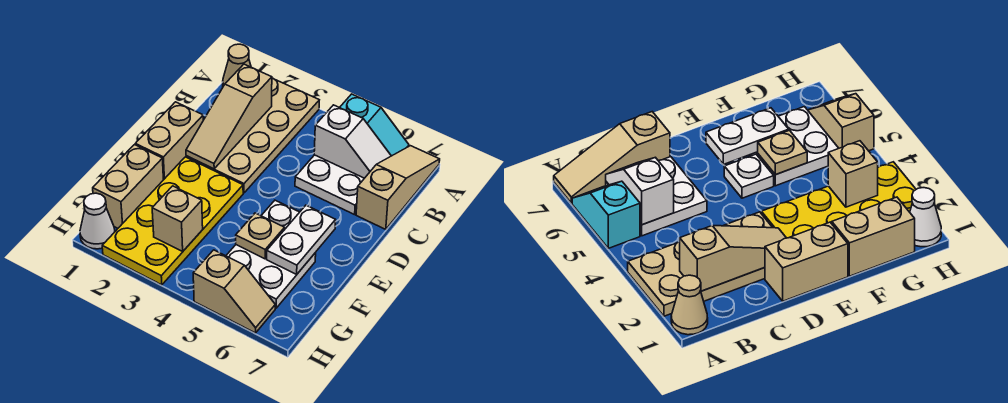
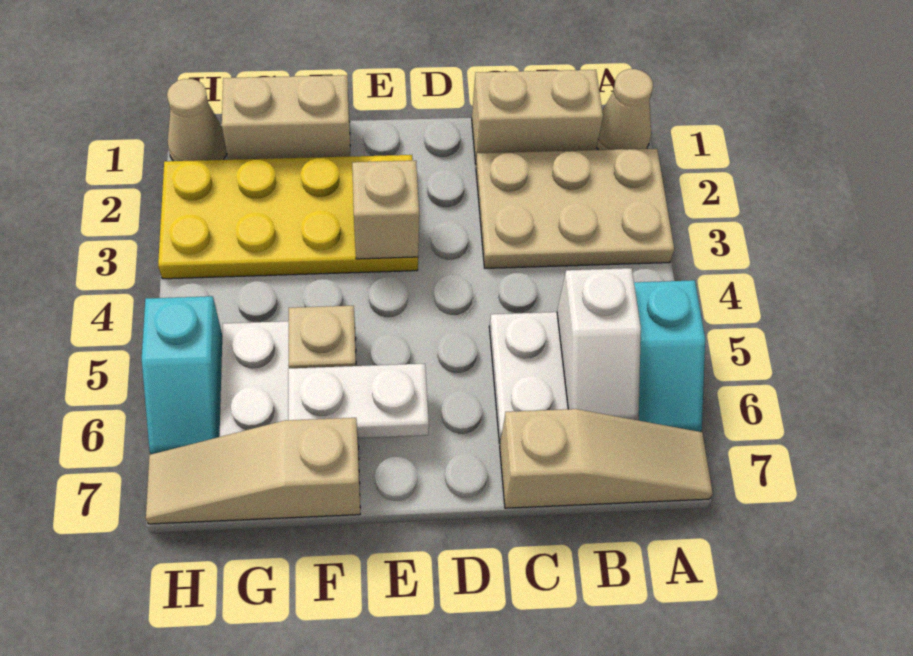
tan 2x4 plate [186,78,319,193] -> tan 2x3 plate [476,148,674,268]
tan 1x3 slope [186,64,272,169] -> tan 1x3 slope moved to [146,418,360,524]
tan 1x2 brick [135,102,203,180] -> tan 1x2 brick moved to [472,70,603,163]
white 1x1 plate [261,200,299,229] -> none
tan 1x1 brick [152,186,203,251] -> tan 1x1 brick moved to [352,161,419,259]
white 1x1 cone [80,193,115,249] -> tan 1x1 cone [167,79,227,161]
tan 1x2 slope [193,250,275,333] -> cyan 1x2 slope [142,296,222,454]

